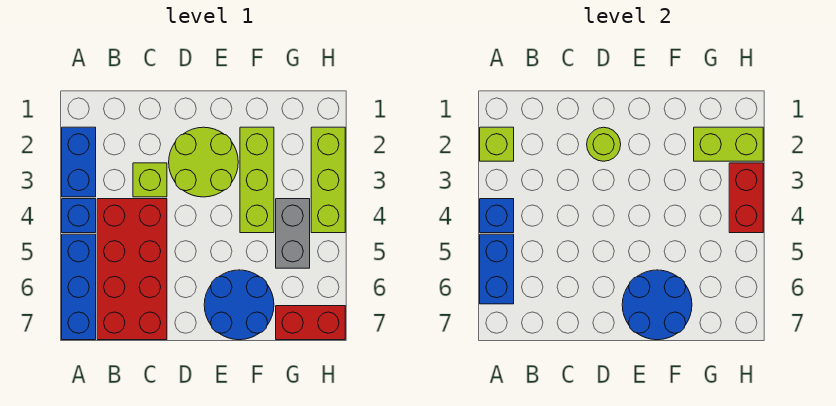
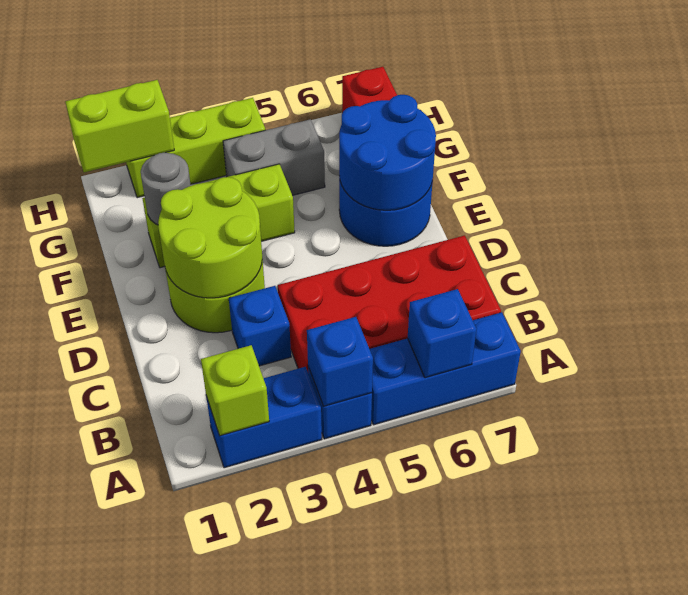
blue 1x2 brick [480,234,514,304] -> blue 1x1 brick [408,289,476,378]
lime 1x1 brick [133,163,167,197] -> blue 1x1 brick [229,286,291,366]
lime 1x1 round brick [587,127,621,161] -> lime 2x2 round brick [158,177,262,298]
none -> grey 1x1 round brick [141,153,191,225]
lime 1x2 brick [694,127,763,161] -> lime 1x2 brick turned to [65,80,174,172]
red 1x2 brick [729,163,763,233] -> none

